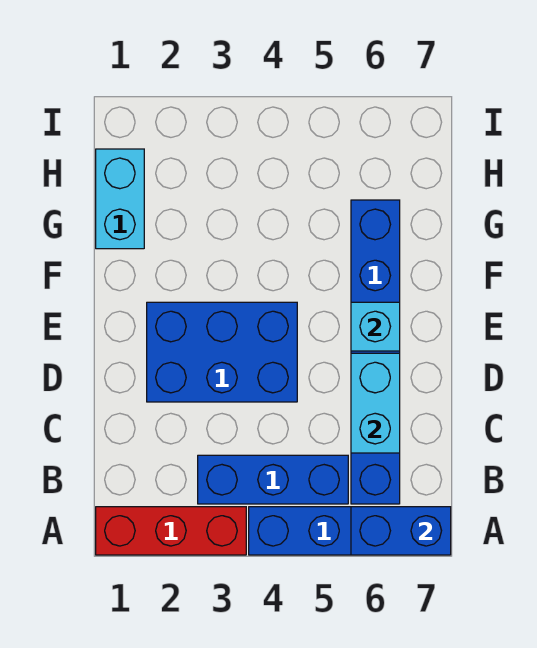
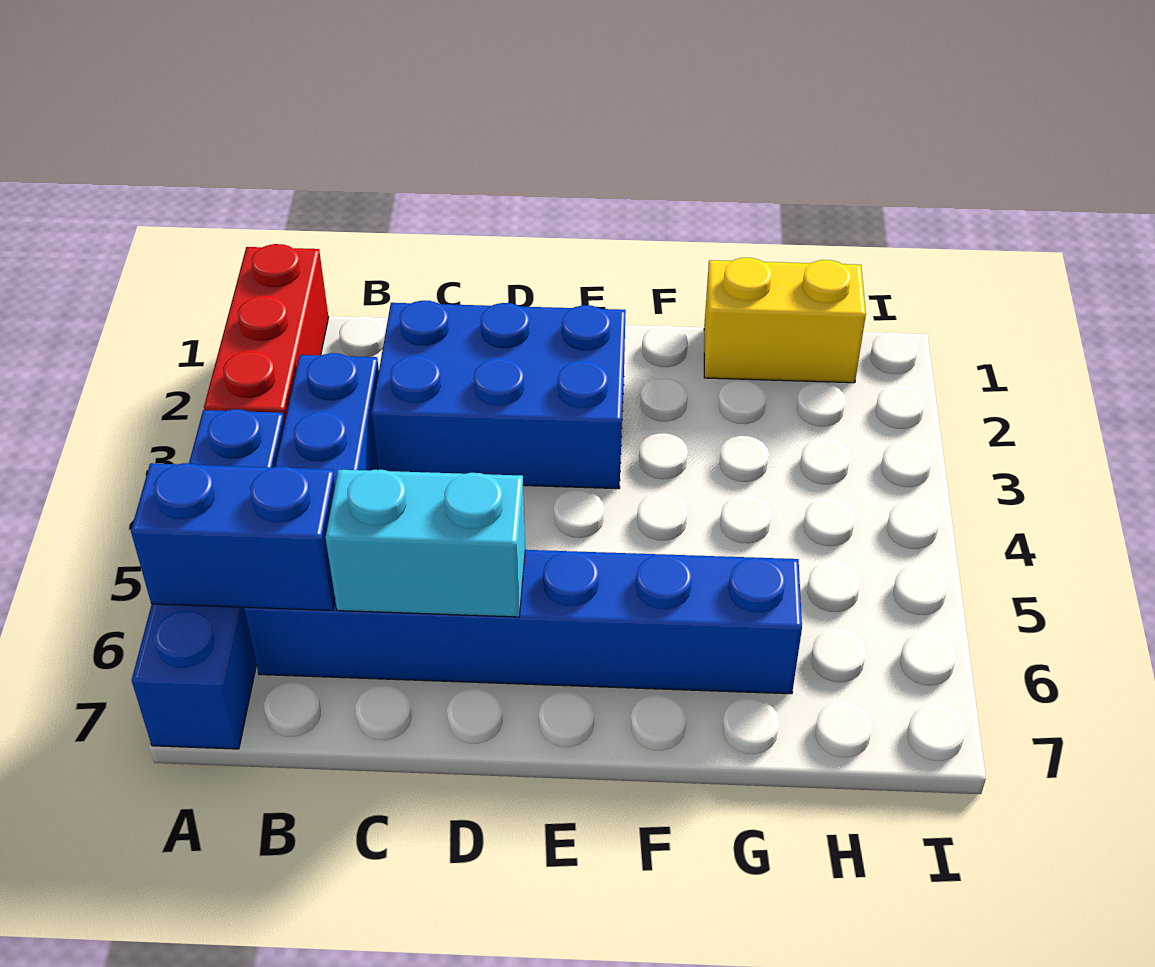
blue 1x2 brick [351,507,451,555] -> blue 1x2 brick turned to [131,463,336,610]
blue 2x3 brick [147,302,297,402] -> blue 2x3 brick turned to [372,301,626,489]
cyan 1x1 brick [351,302,400,351] -> none
cyan 1x2 brick [96,149,144,249] -> yellow 1x2 brick [704,258,866,383]

